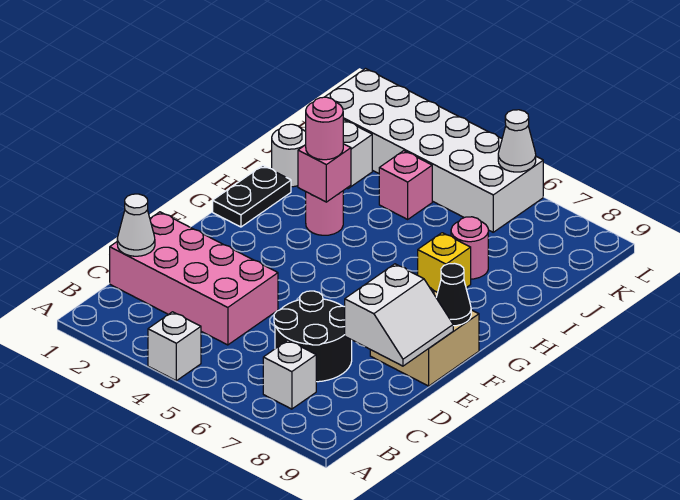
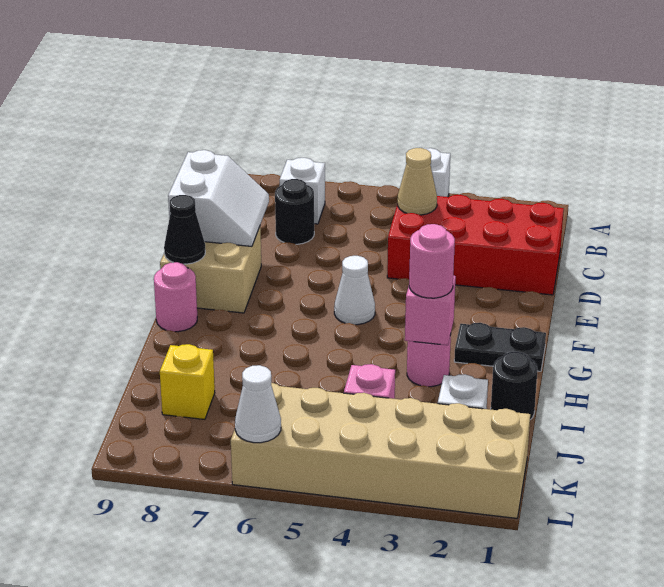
pink 2x4 brick [110,212,278,345] -> red 2x4 brick [387,195,564,295]
white 1x1 cone [117,194,155,256] -> white 1x1 cone moved to [334,256,375,325]
none -> tan 1x1 cone [398,148,437,215]
black 2x2 round brick [274,291,352,382] -> black 1x1 round brick [275,179,314,244]
white 2x2 slope [345,264,453,366] -> white 2x2 slope turned to [168,150,269,246]
black 1x2 plate [213,165,291,227] -> black 1x2 plate turned to [454,323,546,371]
yellow 1x1 brick [418,233,471,292] -> yellow 1x1 brick moved to [160,344,215,419]
white 1x1 round brick [272,124,306,187] -> black 1x1 round brick [491,352,537,420]
pink 1x1 round brick [451,217,488,279] -> pink 1x1 round brick moved to [154,262,197,332]
white 2x6 brick [325,69,543,232] -> tan 2x6 brick [231,383,530,518]

